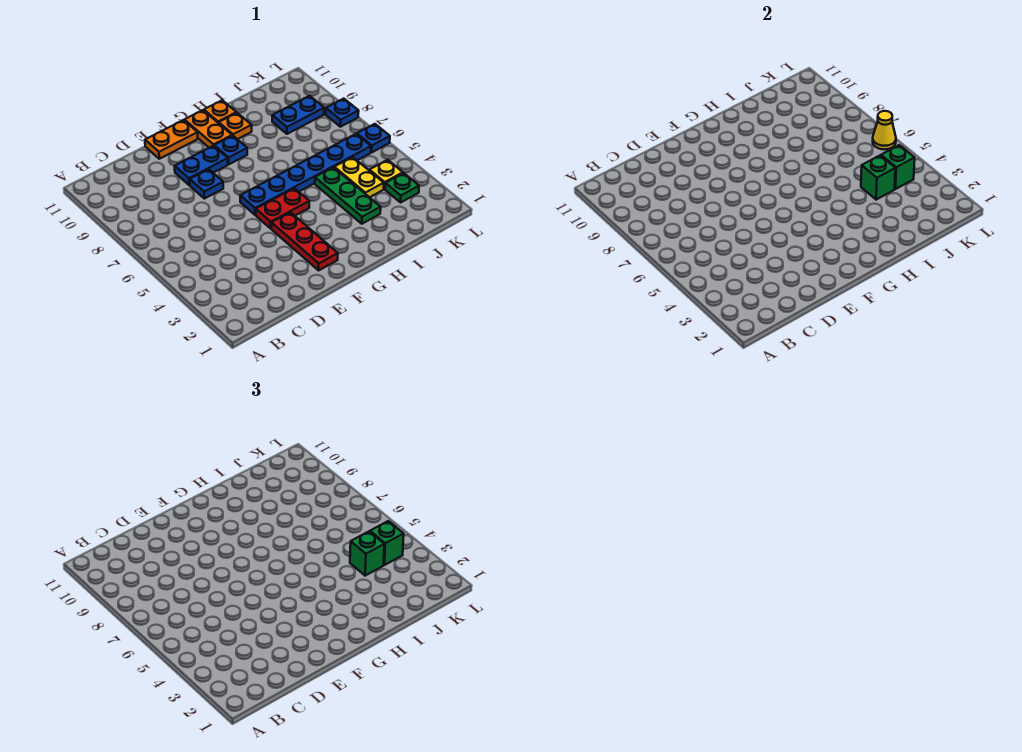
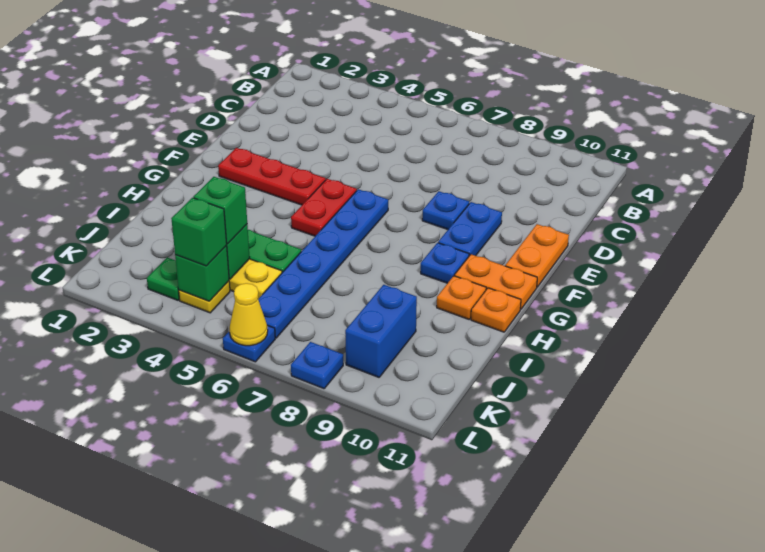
blue 1x2 plate [272,96,324,134] -> blue 1x2 brick [345,285,417,377]

